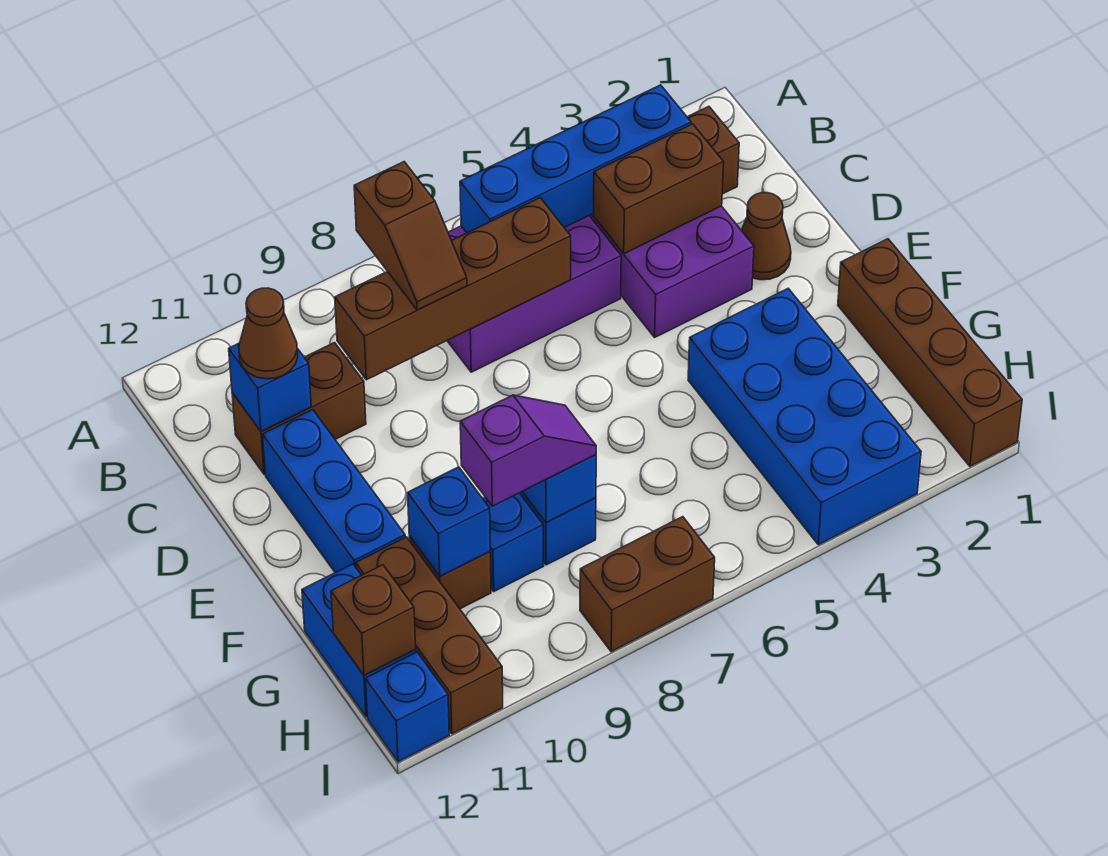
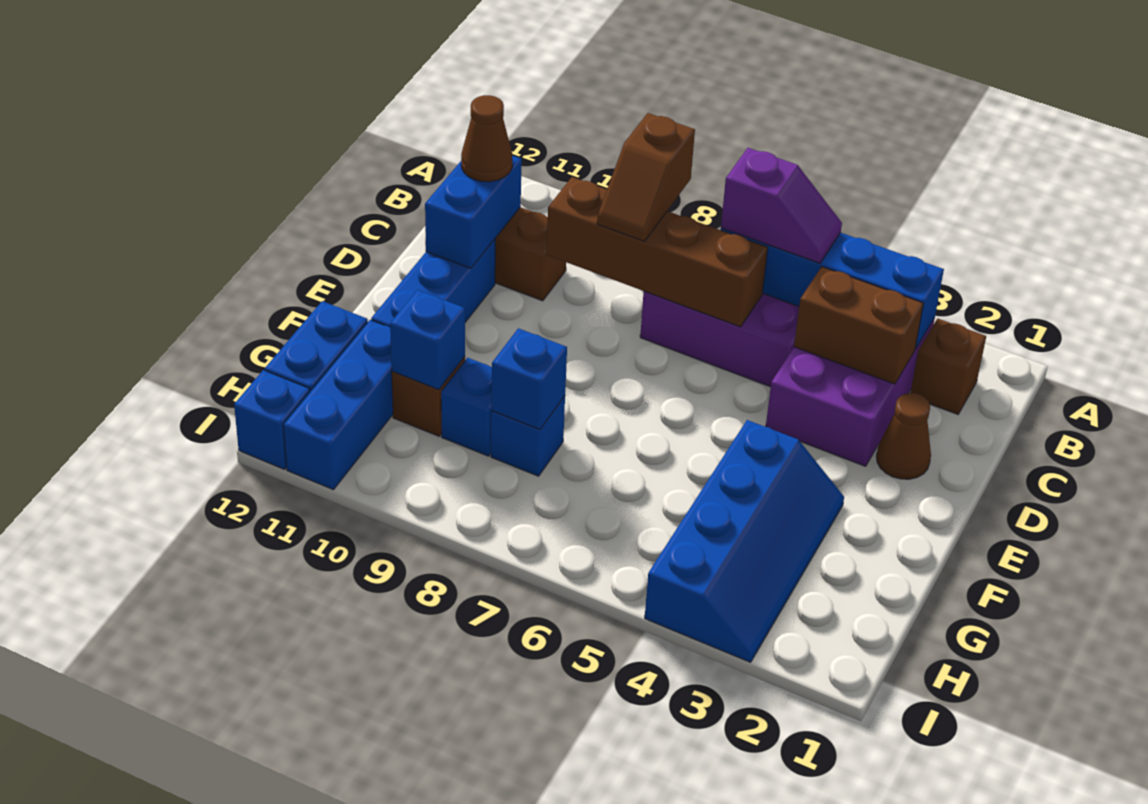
blue 1x1 brick [229,343,311,432] -> blue 1x2 brick [425,155,522,268]
brown 1x4 brick [838,239,1022,466] -> none
blue 2x4 brick [688,288,921,545] -> blue 2x4 slope [645,420,844,662]
purple 1x2 slope [460,395,596,506] -> purple 1x2 slope moved to [721,148,842,263]
brown 1x3 brick [356,537,503,734] -> blue 1x3 brick [283,320,393,490]
brown 1x1 brick [331,565,416,675] -> none
brown 1x2 brick [580,517,715,652] -> none

